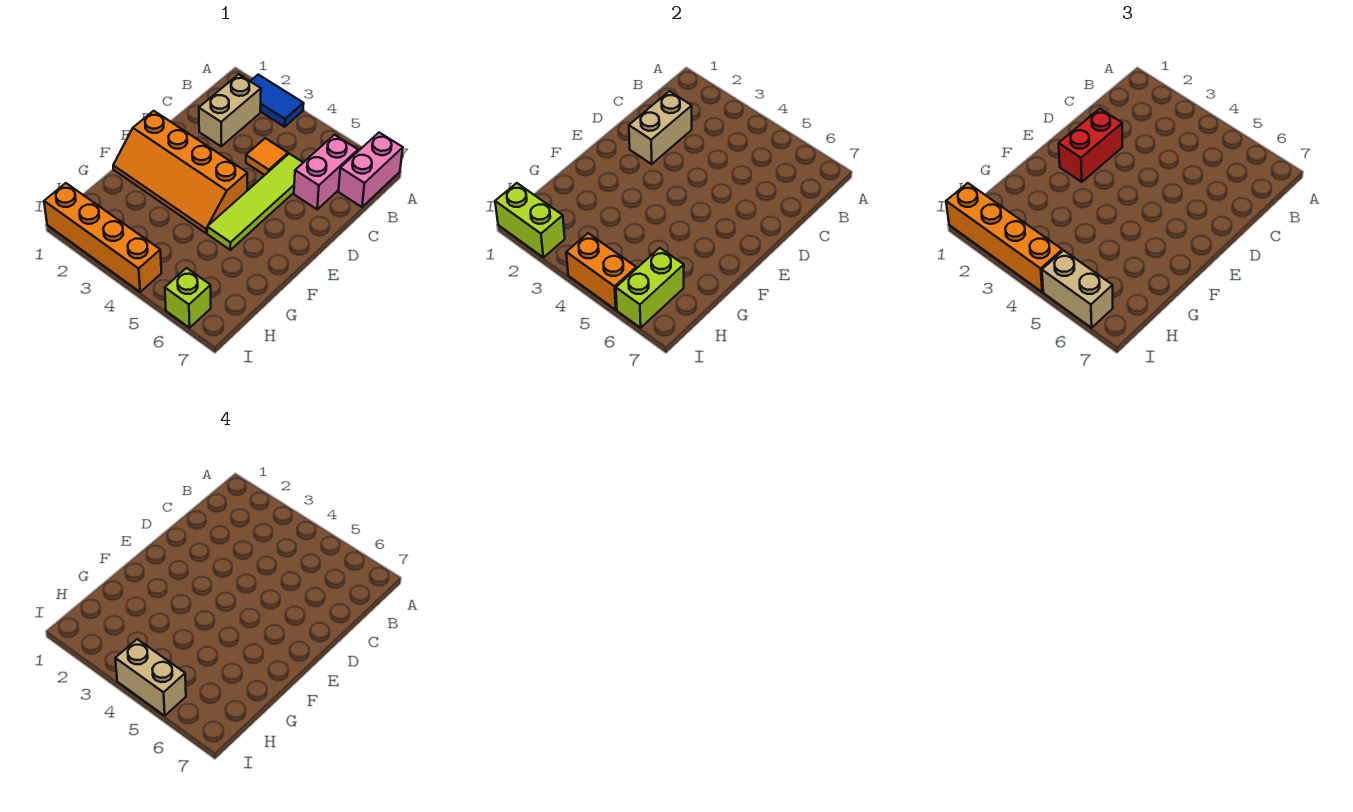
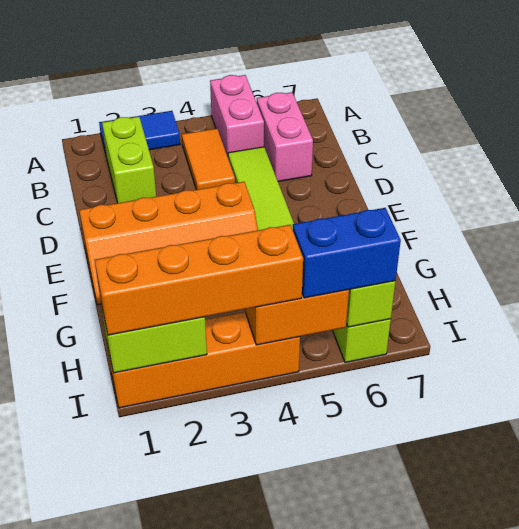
pink 1x2 brick [338,133,403,207] -> pink 1x2 brick moved to [210,75,264,156]
tan 1x2 brick [199,74,261,146] -> lime 1x2 brick [102,117,156,203]
tan 1x2 brick [629,91,692,164] -> none
orange 1x1 tile [246,138,288,175] -> orange 1x2 tile [182,129,235,190]
red 1x2 brick [1059,109,1122,182] -> none
tan 1x2 brick [115,639,186,716] -> none
tan 1x2 brick [1042,250,1113,328] -> blue 1x2 brick [293,208,401,298]

